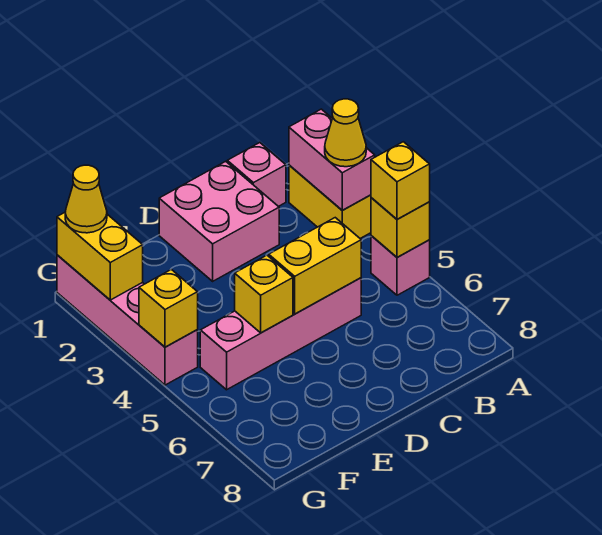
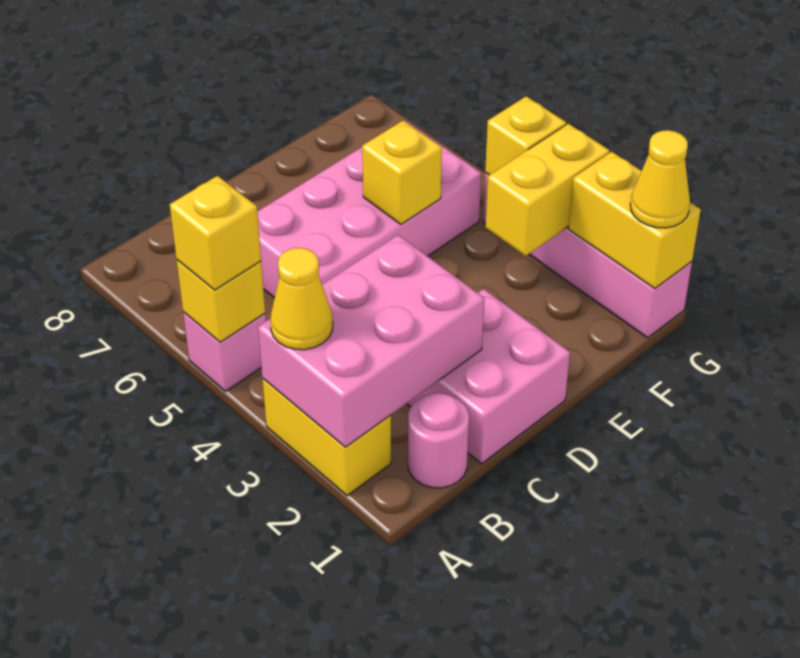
pink 1x2 brick [289,109,375,210] -> pink 2x3 brick [258,235,484,447]
pink 1x1 brick [227,143,286,207] -> pink 1x1 round brick [408,393,469,488]
pink 1x4 brick [200,278,361,390] -> pink 2x4 brick [257,121,481,298]
yellow 1x2 brick [269,218,361,314] -> yellow 1x2 brick moved to [486,124,610,256]

